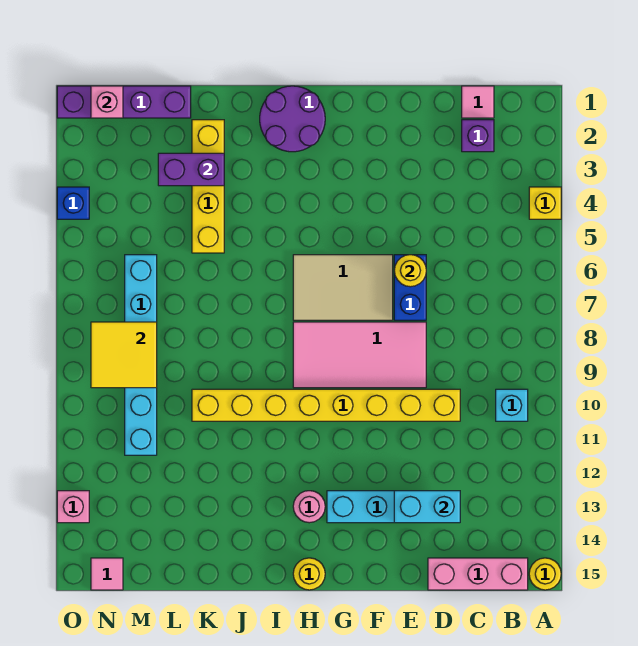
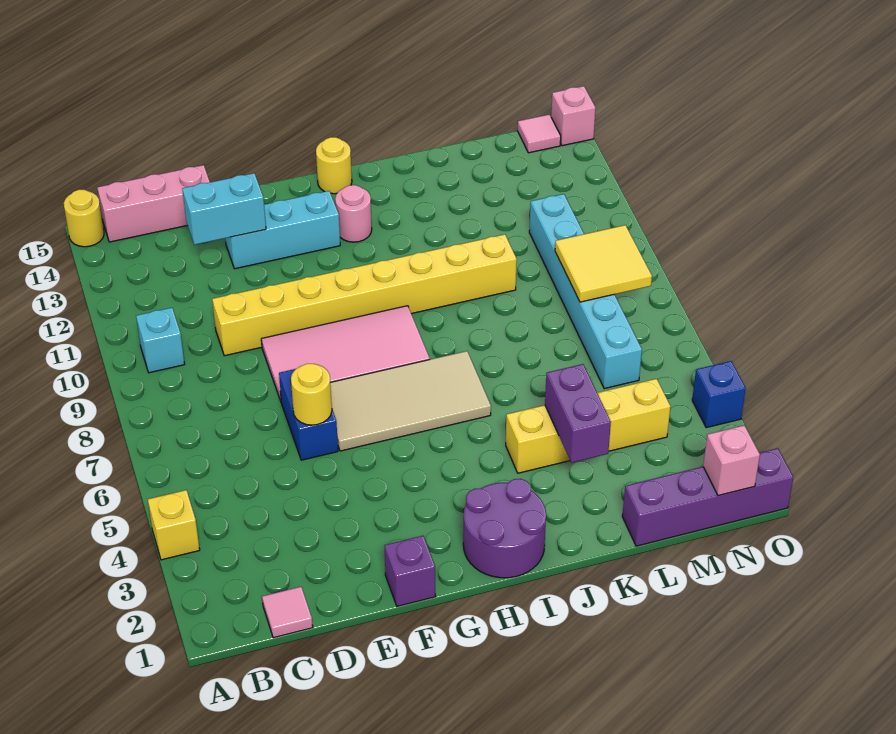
purple 1x1 brick [462,120,494,152] -> purple 1x1 brick moved to [384,536,436,606]
tan 2x3 tile [293,255,393,320] -> tan 2x4 tile [330,351,491,451]
yellow 1x4 brick [192,120,224,253] -> yellow 1x4 brick turned to [506,379,671,473]
purple 1x2 brick [158,153,224,186] -> purple 1x2 brick turned to [545,364,611,463]
pink 1x1 brick [57,491,89,523] -> pink 1x1 brick moved to [551,86,596,146]

